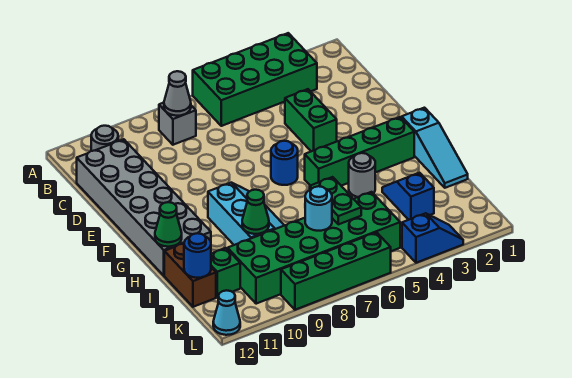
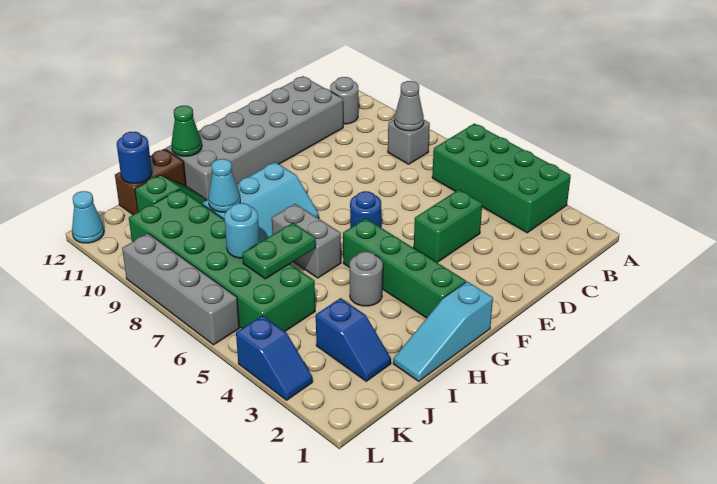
none -> grey 1x2 brick [272,204,341,278]
blue 1x2 slope [382,173,434,220] -> blue 1x2 slope turned to [316,298,391,381]
green 1x1 cone [242,190,269,234] -> cyan 1x1 cone [208,159,240,212]
green 1x4 brick [281,232,391,310] -> grey 1x4 brick [122,233,239,345]

